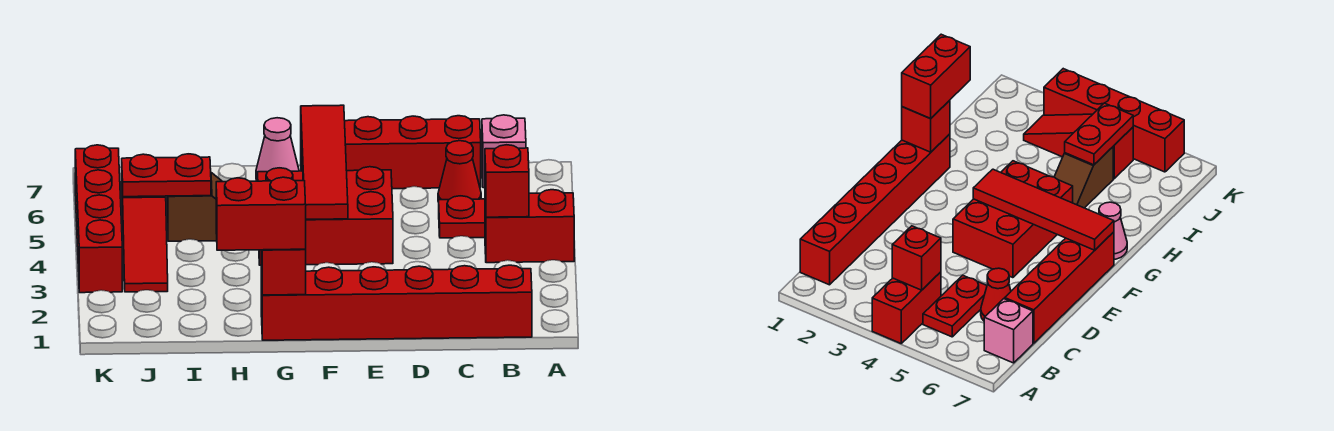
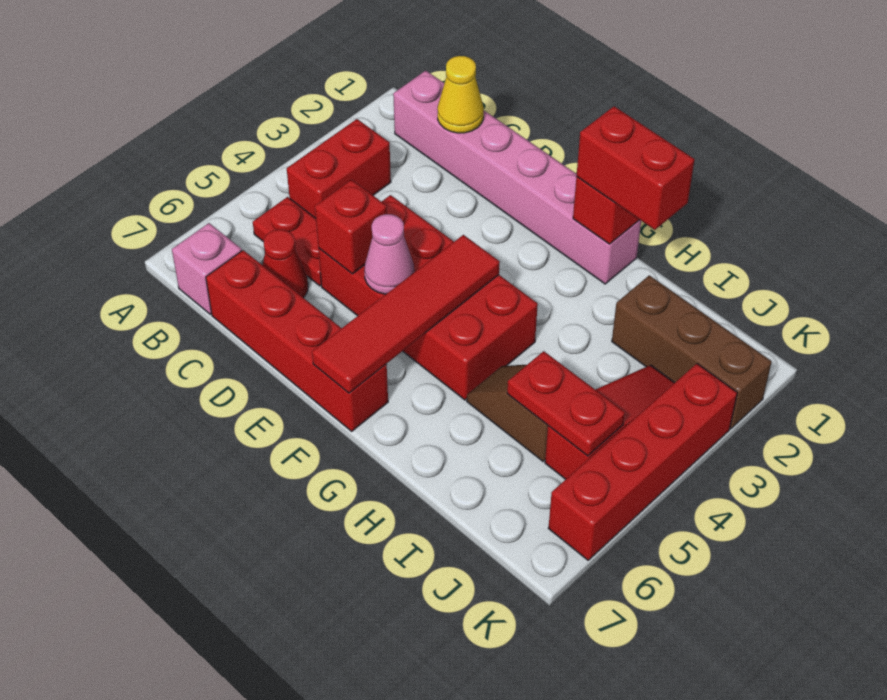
red 1x2 brick [485,190,574,263] -> red 1x2 brick turned to [287,119,391,218]
red 1x6 brick [261,265,532,340] -> pink 1x6 brick [393,71,641,284]
red 1x1 brick [485,145,529,217] -> red 1x1 brick moved to [315,180,387,274]
none -> yellow 1x1 cone [437,56,484,133]
red 2x3 brick [258,167,393,265] -> red 2x4 brick [318,195,538,400]
pink 1x1 cone [256,118,299,181] -> pink 1x1 cone moved to [364,214,414,294]
none -> brown 1x3 brick [612,275,772,429]

